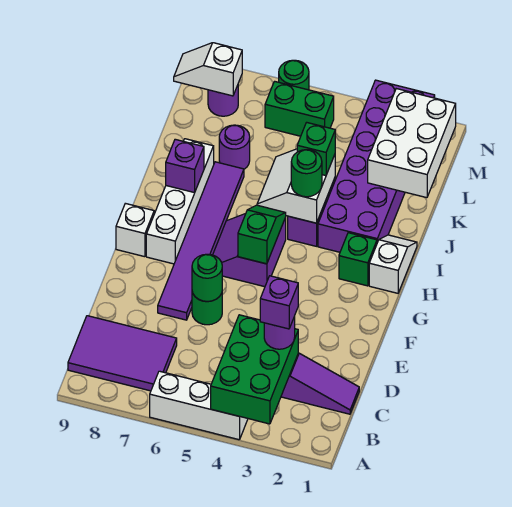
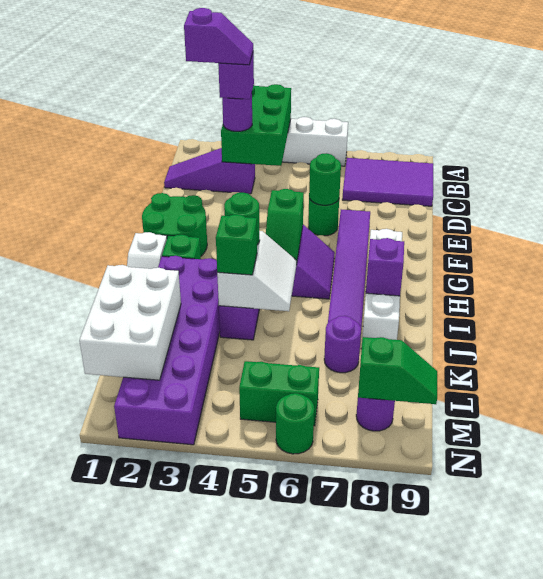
none -> purple 1x2 slope [184,8,253,65]
none -> green 2x2 round brick [142,193,207,256]
white 1x1 brick [116,203,154,257] -> none
white 1x2 slope [174,43,242,96] -> green 1x2 slope [358,337,437,404]

